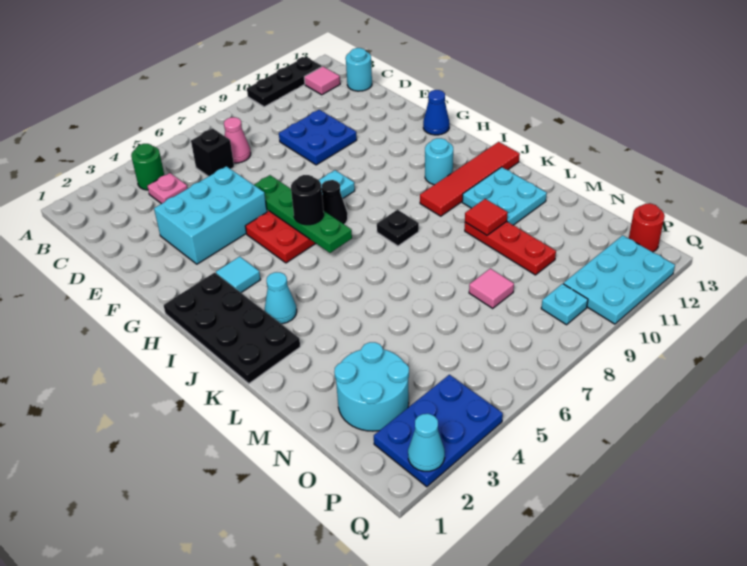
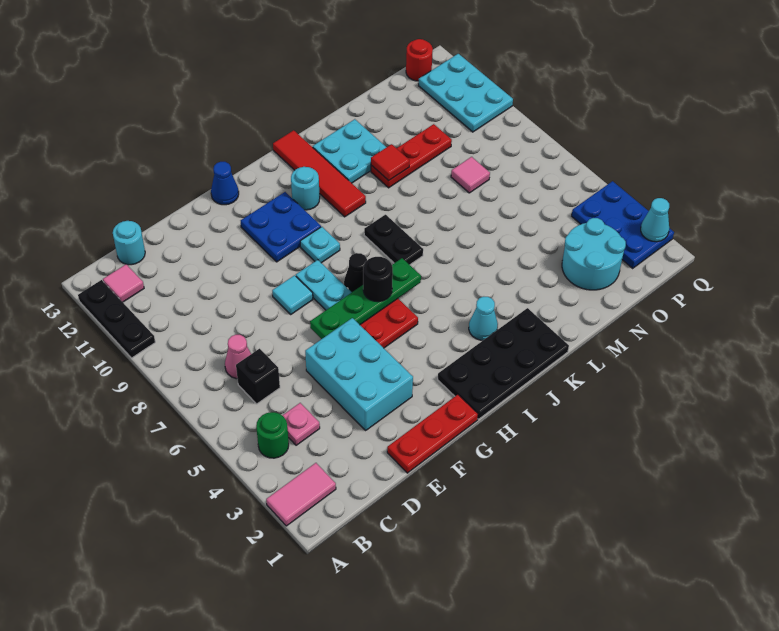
none -> pink 1x2 tile [266,463,336,526]
blue 2x2 plate [279,110,357,165] -> blue 2x2 plate moved to [241,192,321,262]
none -> red 1x3 plate [387,395,478,473]
cyan 1x1 tile [216,256,261,292] -> cyan 1x1 tile moved to [272,275,313,314]
black 1x1 plate [377,210,419,246] -> black 1x2 plate [364,215,423,265]
cyan 1x1 plate [541,284,588,325] -> cyan 1x1 plate moved to [300,227,340,263]

